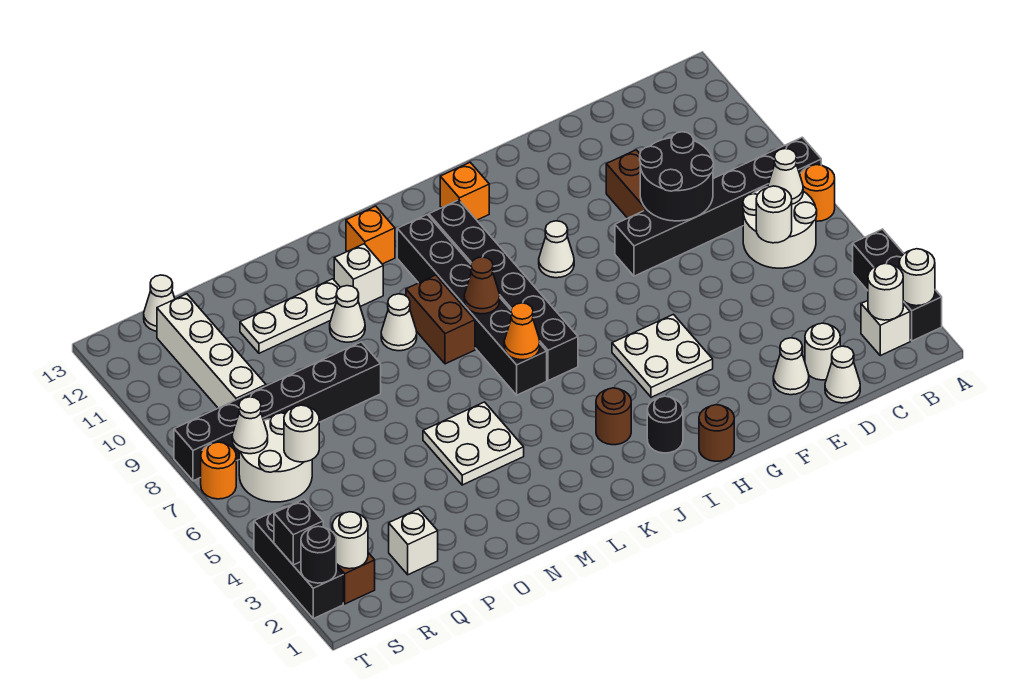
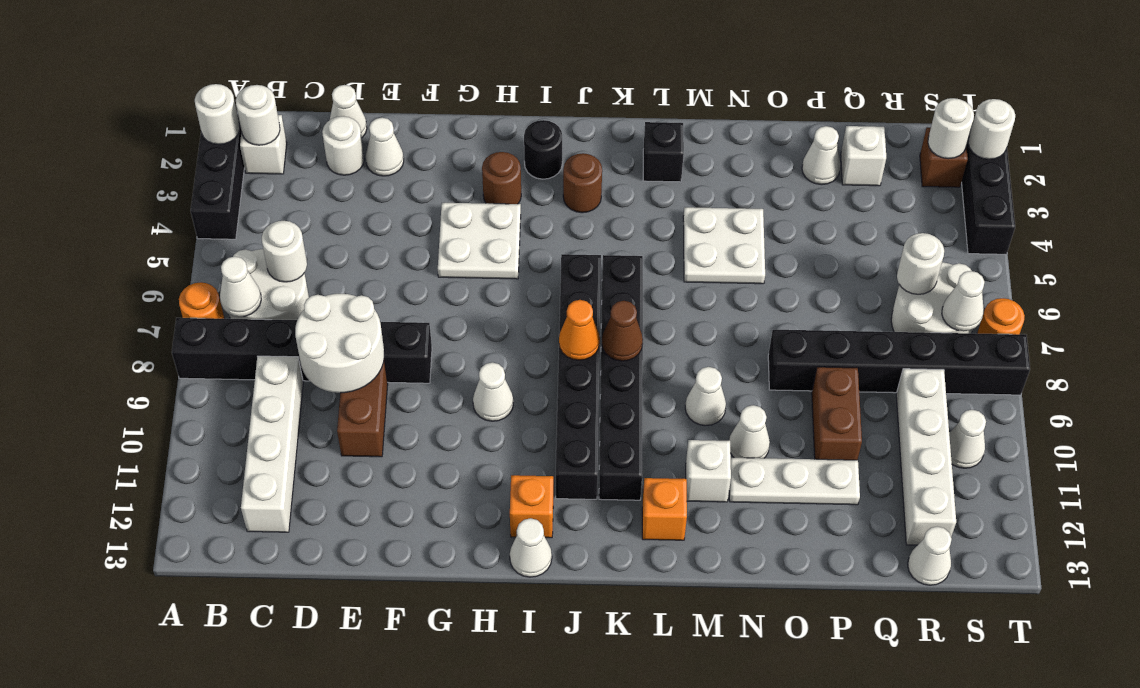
none -> white 1x4 brick [241,356,303,532]
black 2x2 round brick [640,132,714,221] -> white 2x2 round brick [295,294,384,393]
brown 1x1 round brick [699,405,734,461] -> brown 1x1 round brick moved to [482,152,521,204]
none -> white 1x1 cone [510,518,552,577]
orange 1x1 cone [504,303,540,360] -> orange 1x1 cone moved to [559,300,600,360]
brown 1x2 brick [406,275,475,364] -> brown 1x2 brick moved to [812,367,862,460]
none -> white 1x1 cone [802,126,841,185]
none -> white 1x1 cone [949,410,986,468]
black 1x1 round brick [301,526,336,583] -> white 1x1 round brick [968,99,1015,159]
black 1x1 brick [274,499,323,565] -> black 1x1 brick moved to [643,122,684,182]

